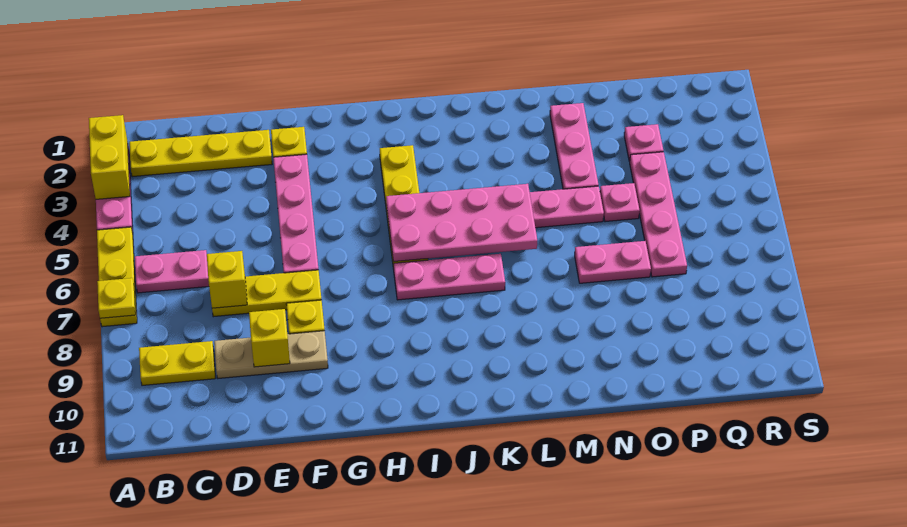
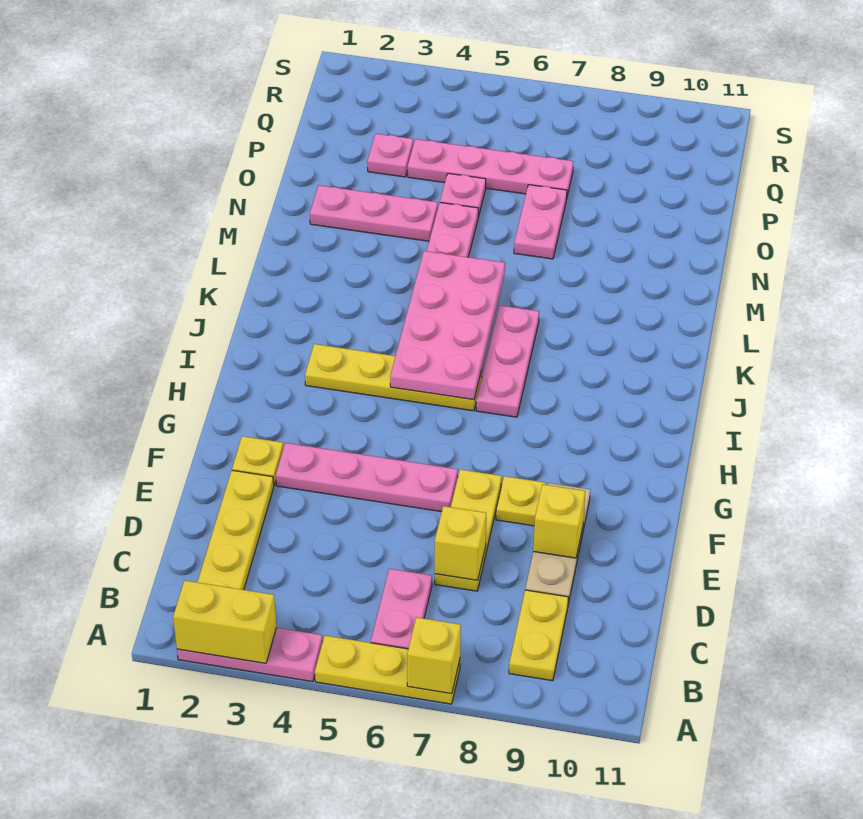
yellow 1x1 plate [97,278,136,318] -> yellow 1x1 brick [407,617,461,694]

